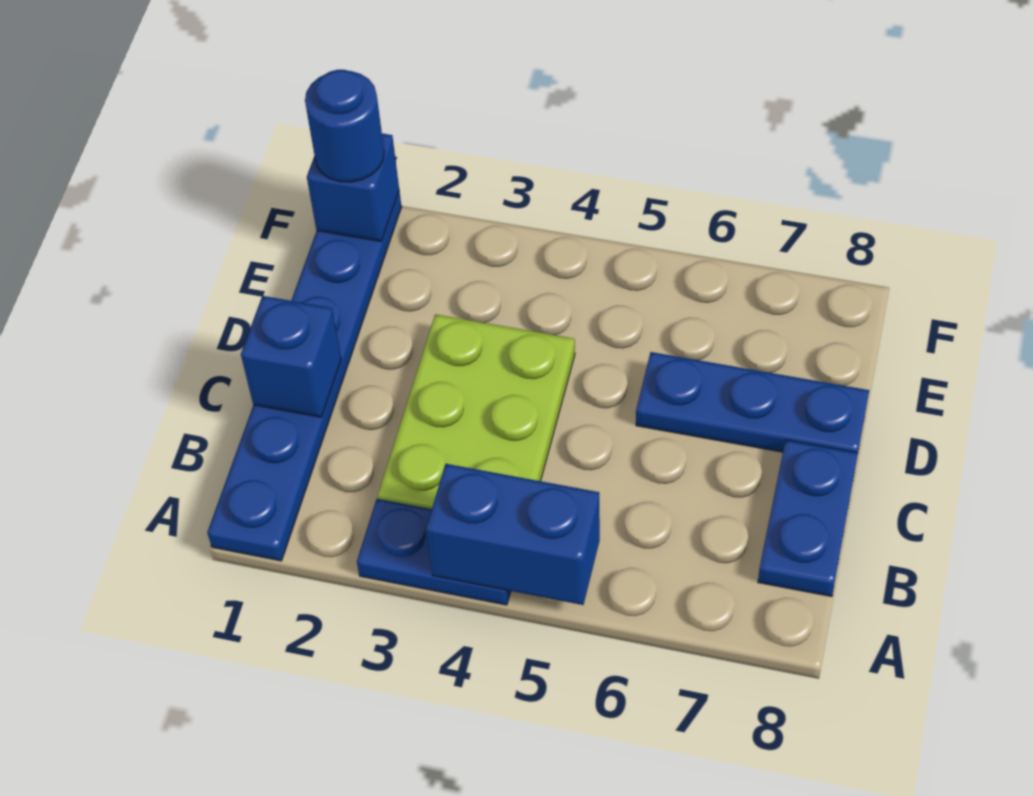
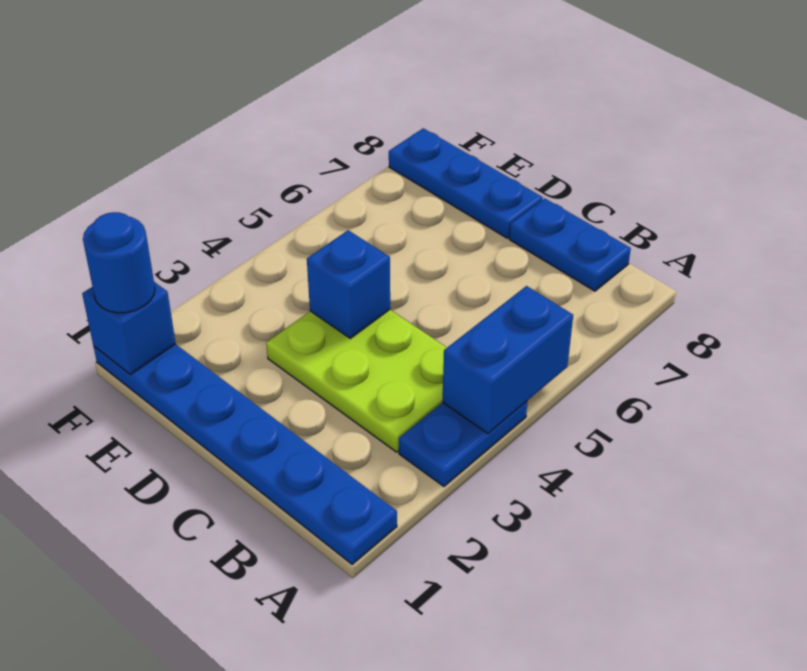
blue 1x1 brick [241,296,341,417] -> blue 1x1 brick moved to [307,230,390,338]
blue 1x3 plate [636,352,869,453] -> blue 1x3 plate turned to [389,128,543,238]

